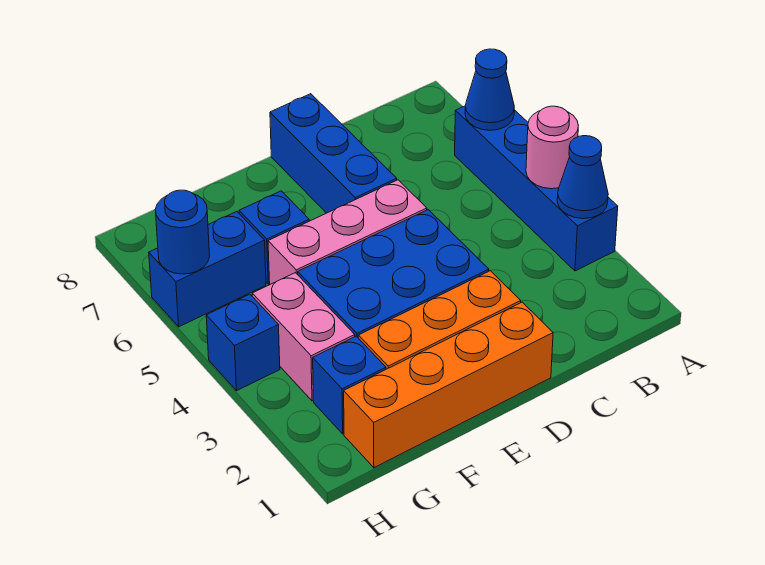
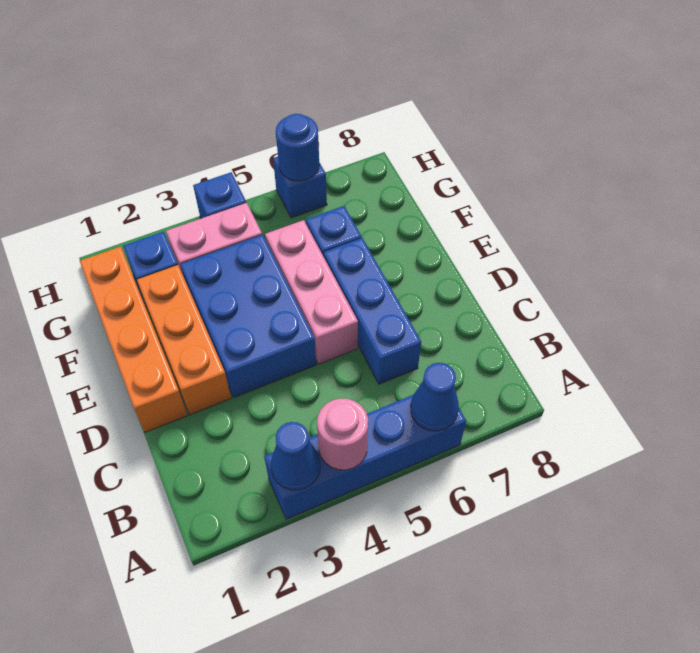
blue 1x3 brick [270,94,397,213] -> blue 1x3 brick turned to [323,238,421,384]
blue 1x2 brick [149,212,266,327] -> blue 1x1 brick [273,157,327,218]

